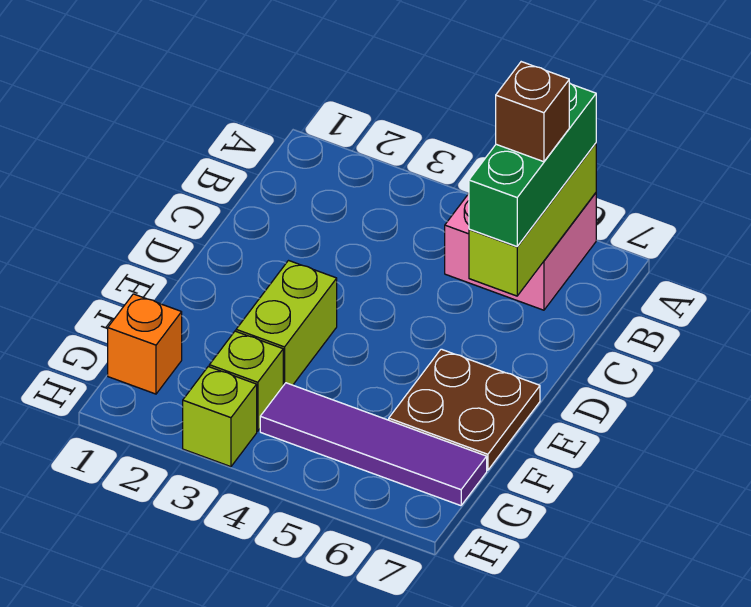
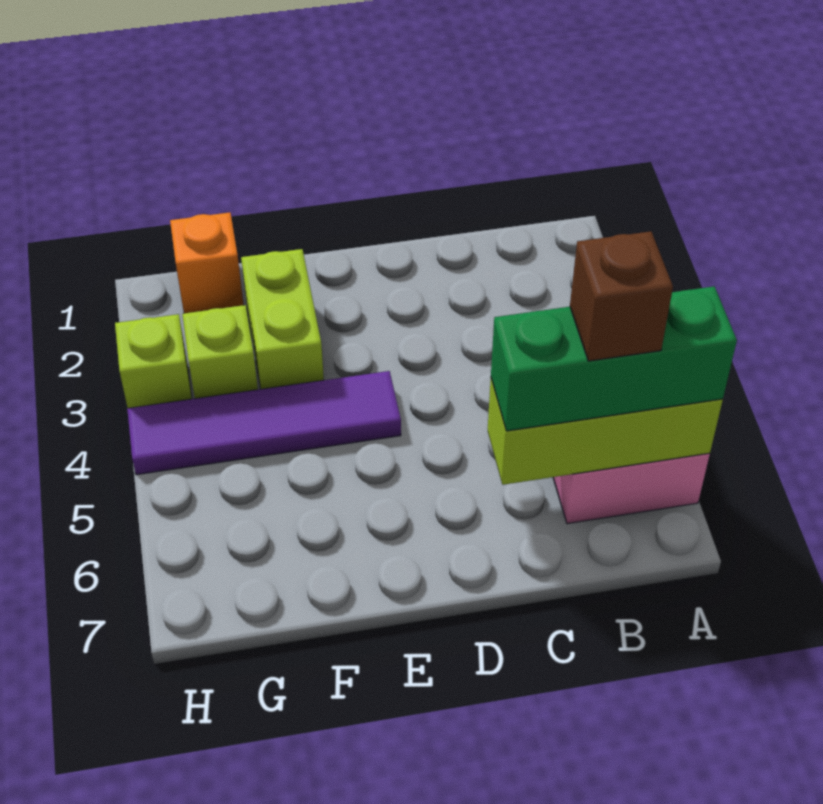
lime 1x2 brick [236,261,337,386] -> lime 1x2 brick turned to [241,249,324,389]
brown 2x2 plate [389,349,540,470] -> none
purple 1x4 tile [260,383,487,506] -> purple 1x4 tile turned to [127,371,401,475]

